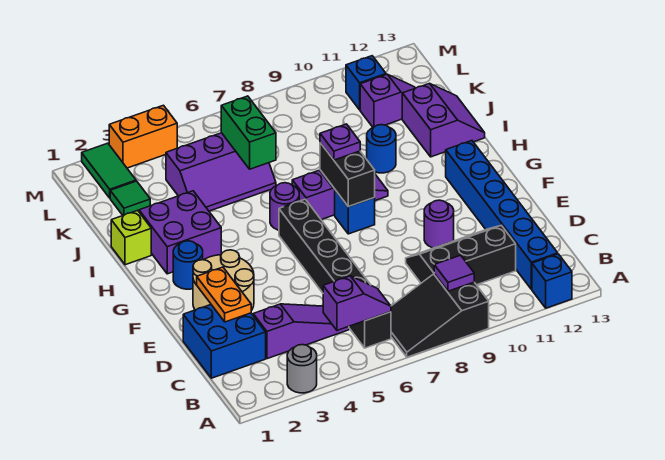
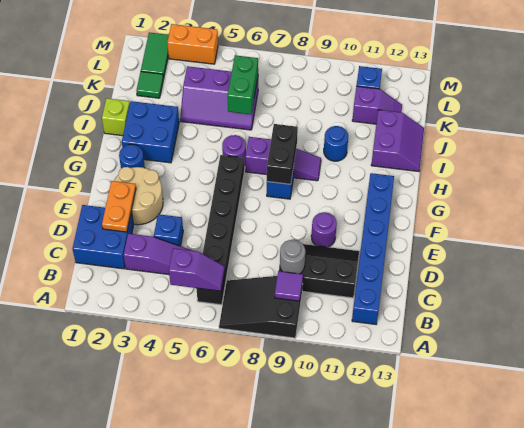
grey 1x1 round brick [287,345,317,393] -> grey 1x1 round brick moved to [280,240,305,274]
blue 1x1 brick [532,254,572,308] -> blue 1x1 brick moved to [154,214,183,246]
purple 2x2 brick [139,191,221,274] -> blue 2x2 brick [122,101,179,163]
purple 1x1 plate [320,124,360,160] -> none

